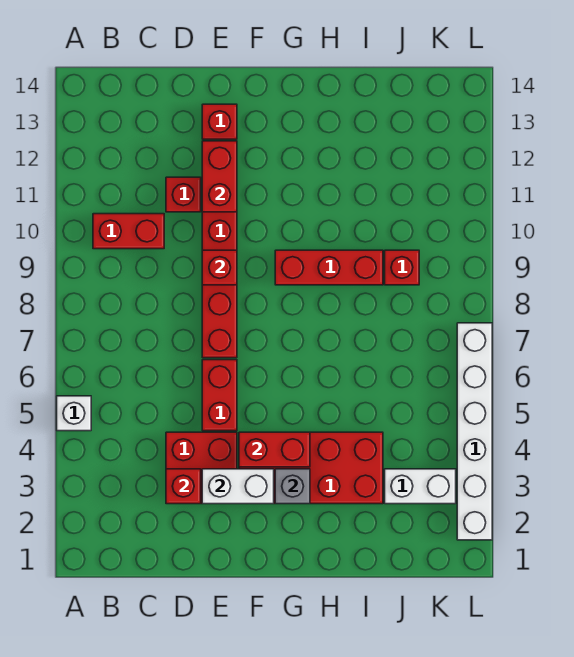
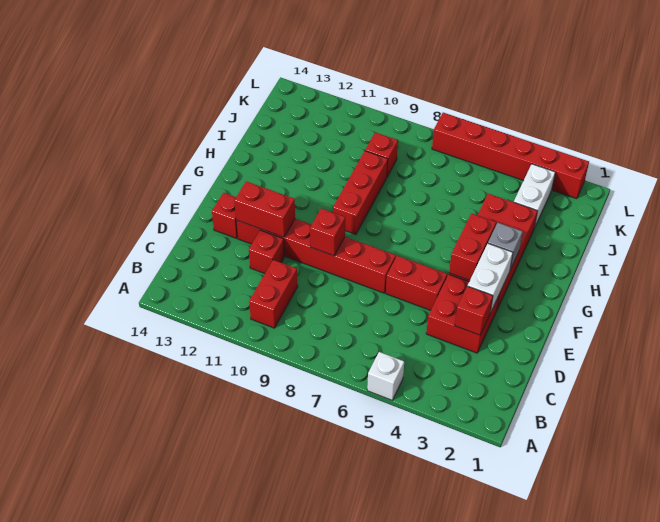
white 1x6 brick [457,323,492,540] -> red 1x6 brick [432,113,589,199]

